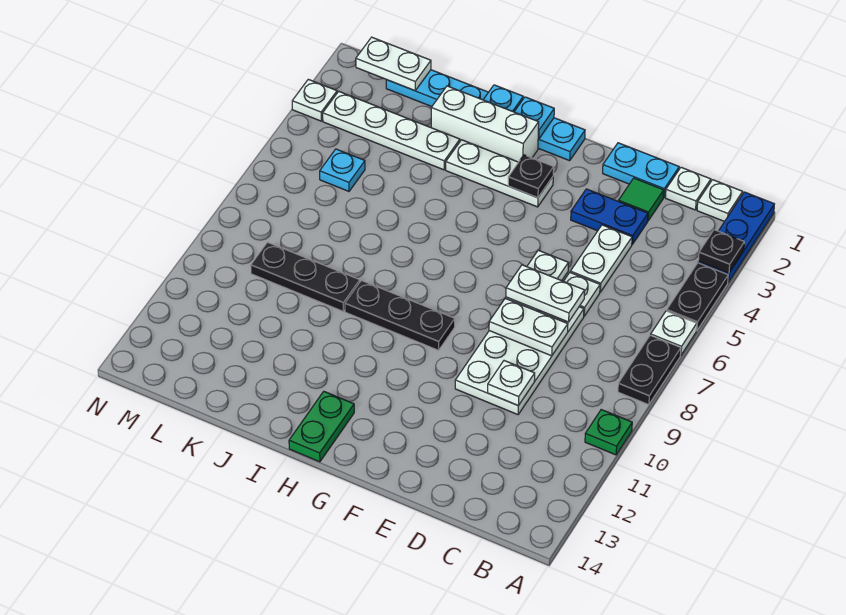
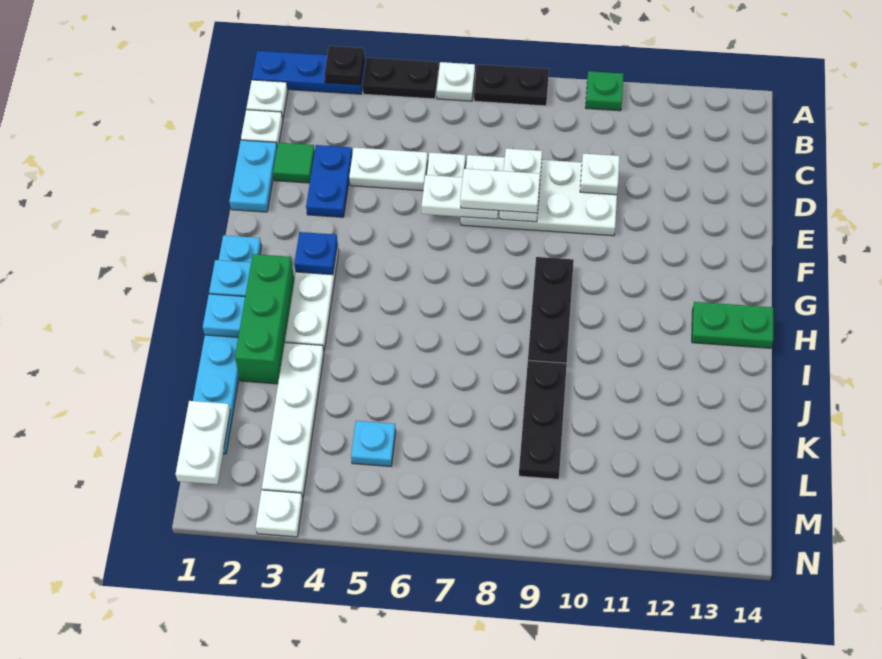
white 1x2 plate [506,265,585,322] -> white 1x2 plate turned to [460,169,540,213]
black 1x1 plate [508,155,554,198] -> blue 1x1 plate [294,232,338,275]
white 1x3 brick [431,86,539,162] -> green 1x3 brick [235,254,295,384]

